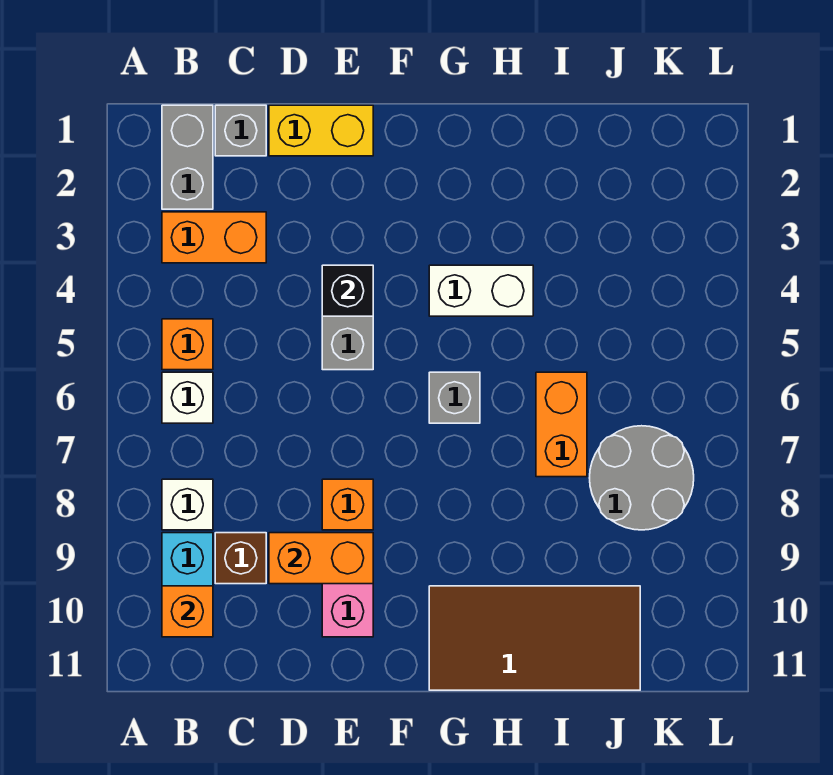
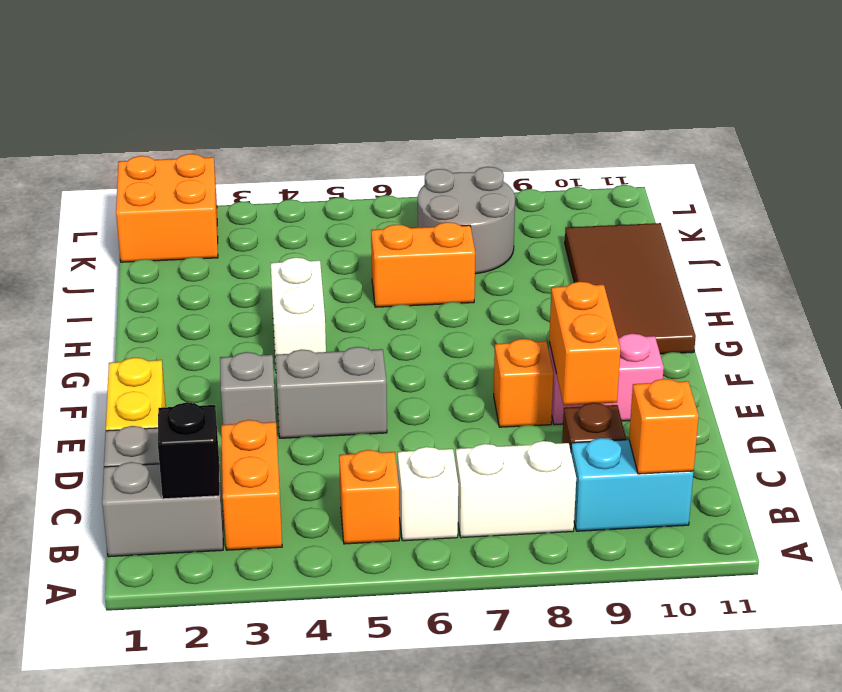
white 1x1 brick [162,479,213,530] -> white 1x2 brick [456,441,576,538]
black 1x1 brick [322,265,373,316] -> black 1x1 brick moved to [158,403,220,499]
grey 1x1 brick [429,372,480,423] -> grey 1x1 brick moved to [220,352,276,425]
none -> orange 2x2 brick [116,154,218,262]

